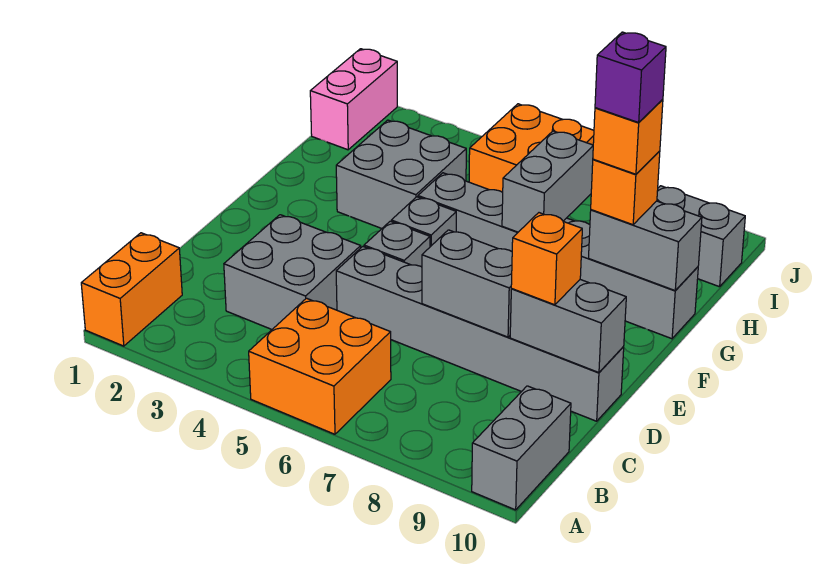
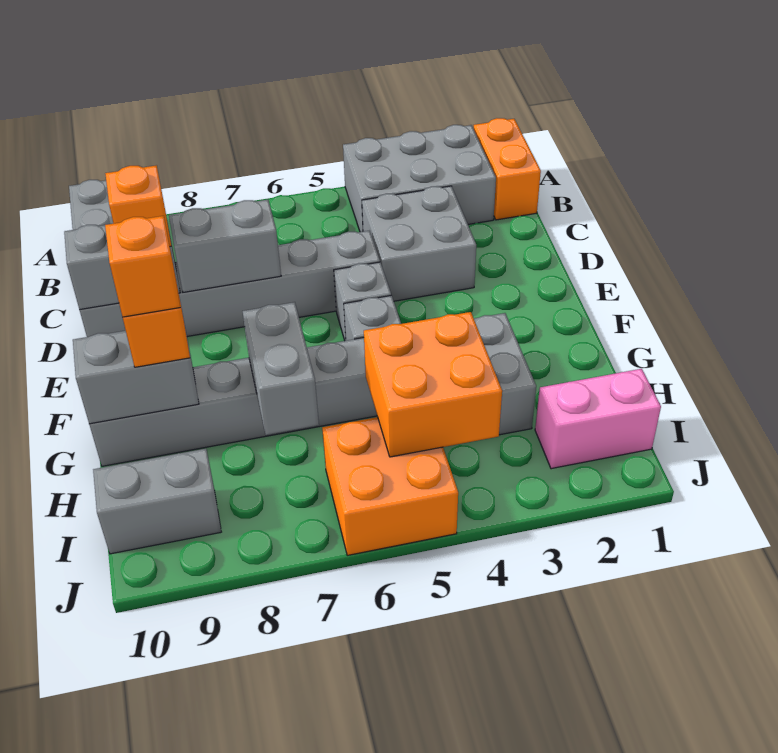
none -> grey 2x3 brick [343,125,496,232]
orange 2x2 brick [249,298,391,434] -> orange 2x2 brick moved to [364,312,502,457]
purple 1x1 brick [595,32,666,122] -> none
pink 1x2 brick [310,49,397,150] -> pink 1x2 brick turned to [535,369,661,469]

